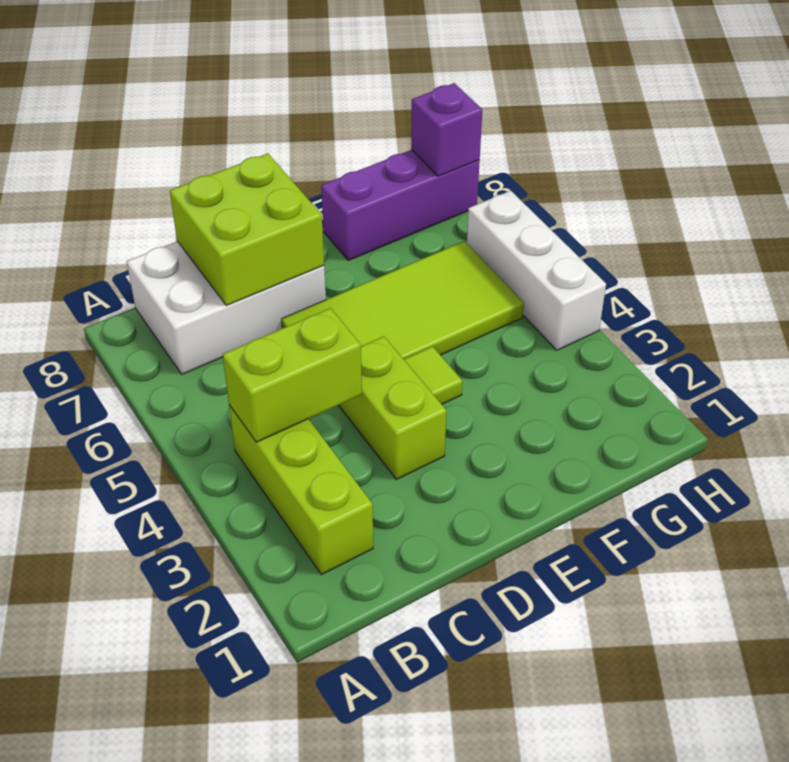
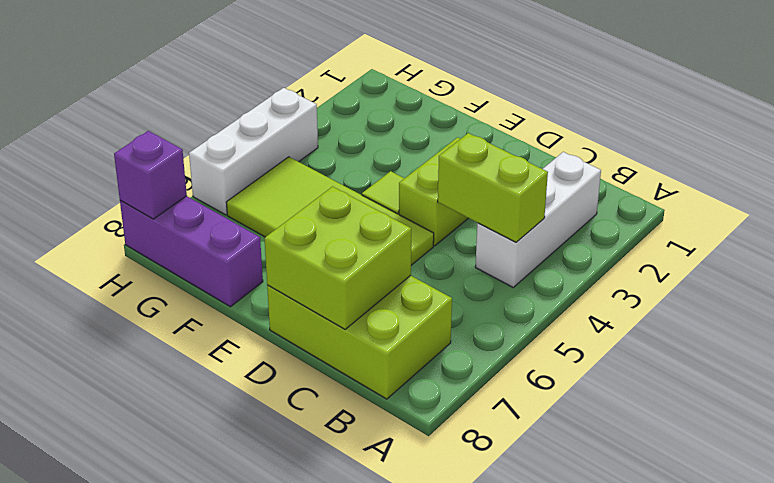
lime 1x3 brick [229,405,373,575] -> white 1x3 brick [475,152,601,287]
white 2x3 brick [127,241,326,374] -> lime 2x3 brick [267,276,452,399]

